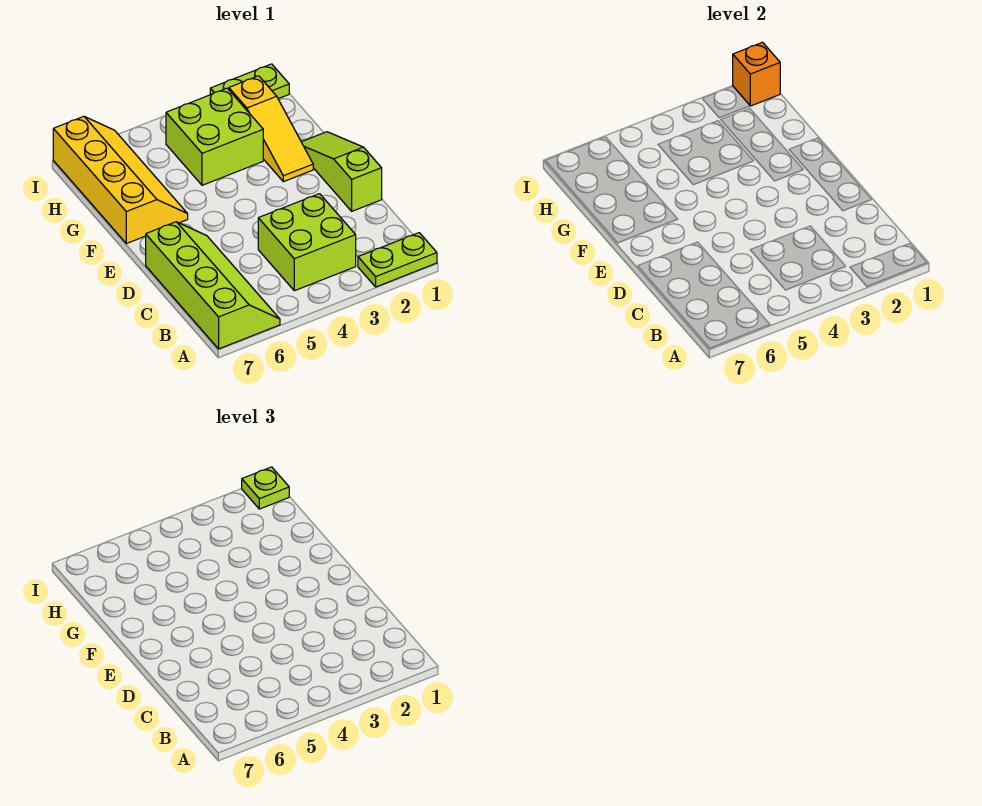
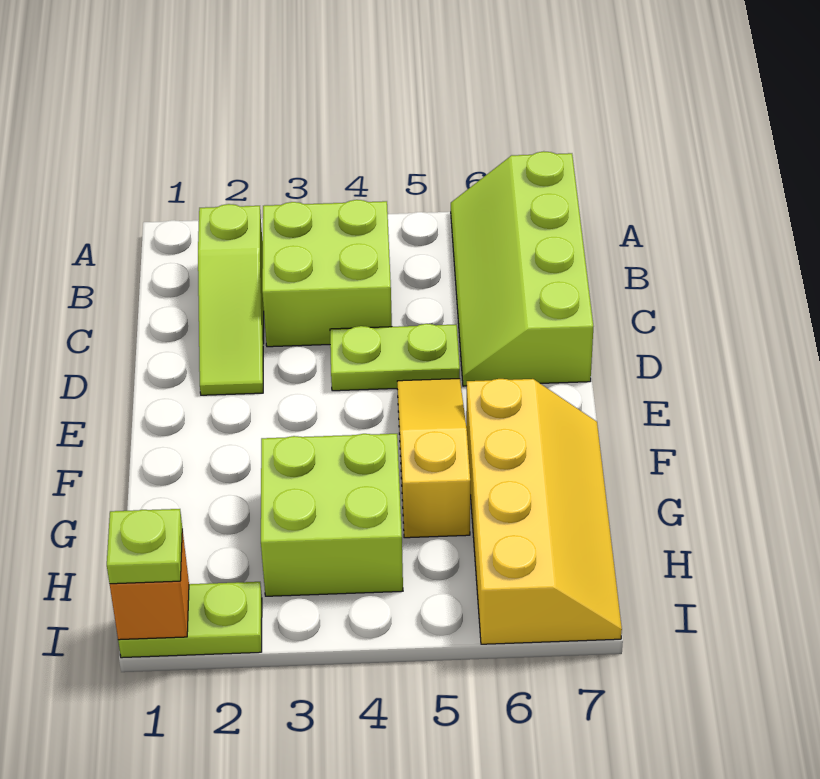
lime 1x2 plate [358,233,437,287] -> lime 1x2 plate moved to [330,324,460,391]
lime 1x3 slope [302,132,382,211] -> lime 1x3 slope moved to [198,204,264,395]
yellow 1x3 slope [229,76,313,182] -> yellow 1x3 slope moved to [397,379,470,538]
yellow 2x4 slope [53,116,188,244] -> yellow 2x4 slope turned to [466,379,622,644]

